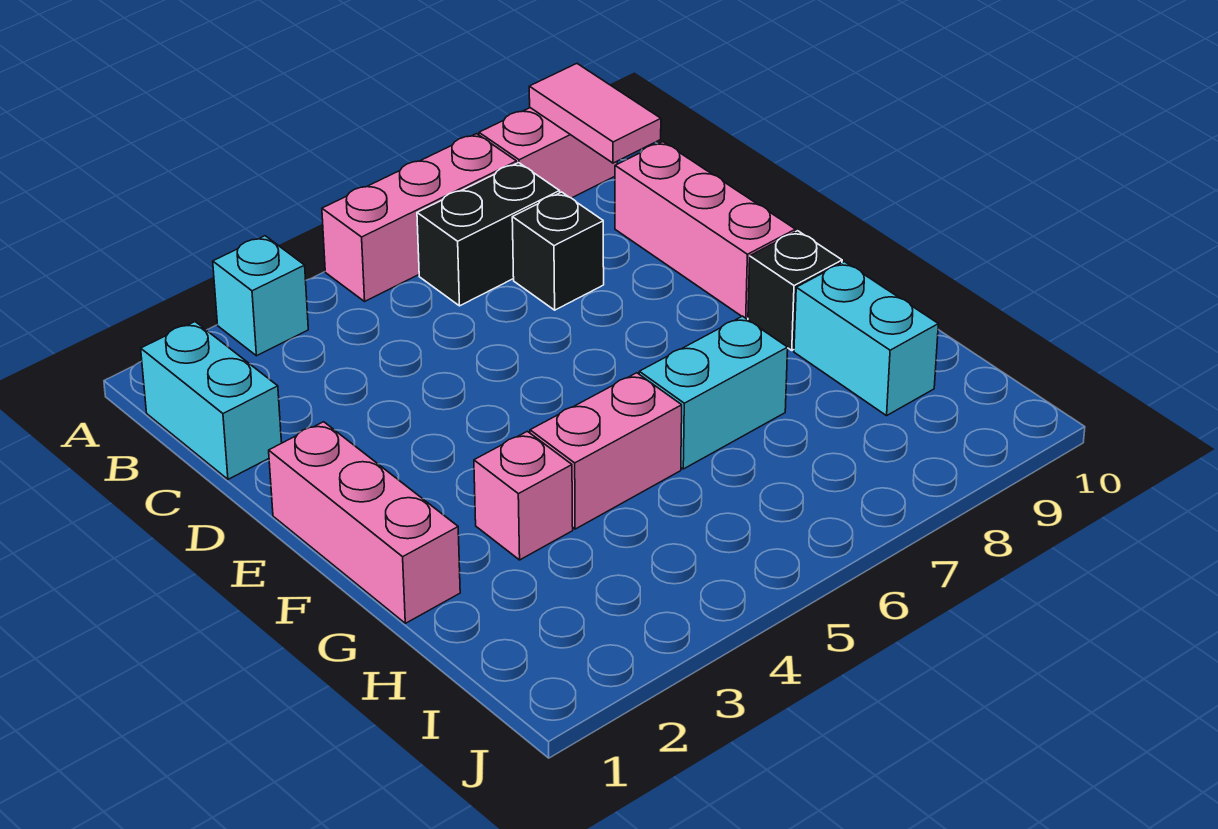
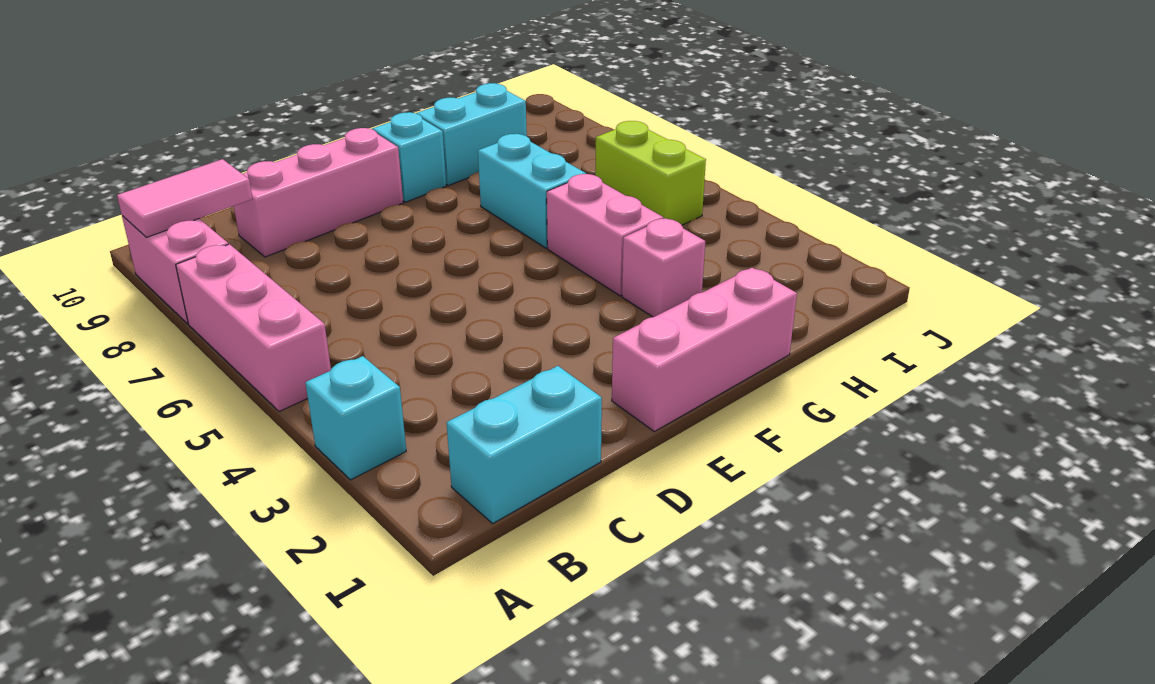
black 1x2 brick [417,163,560,306] -> none
black 1x1 brick [512,192,604,310] -> none
black 1x1 brick [748,231,842,350] -> cyan 1x1 brick [372,112,446,202]
none -> lime 1x2 brick [595,121,706,225]

